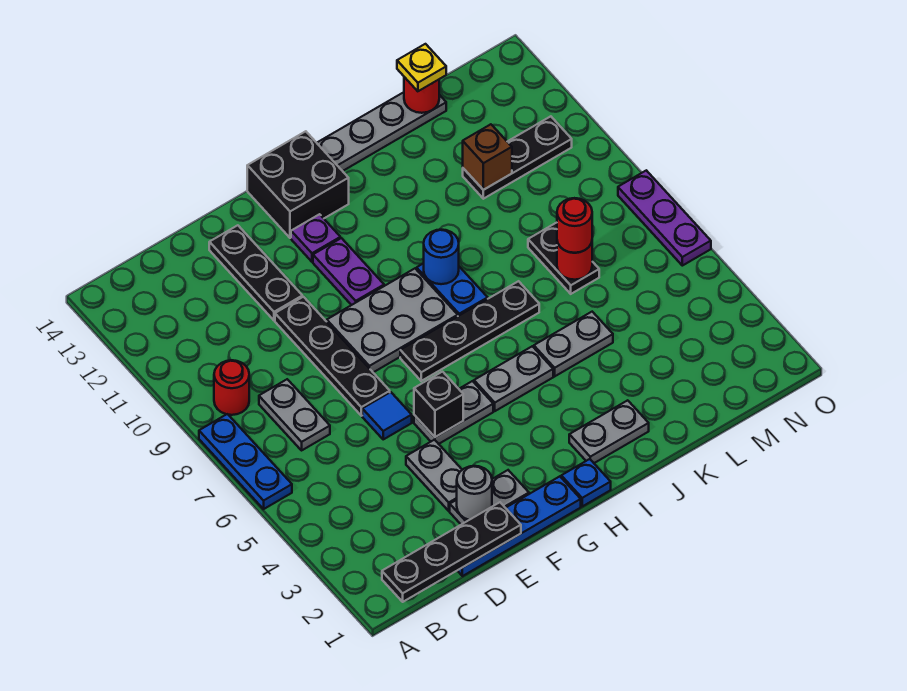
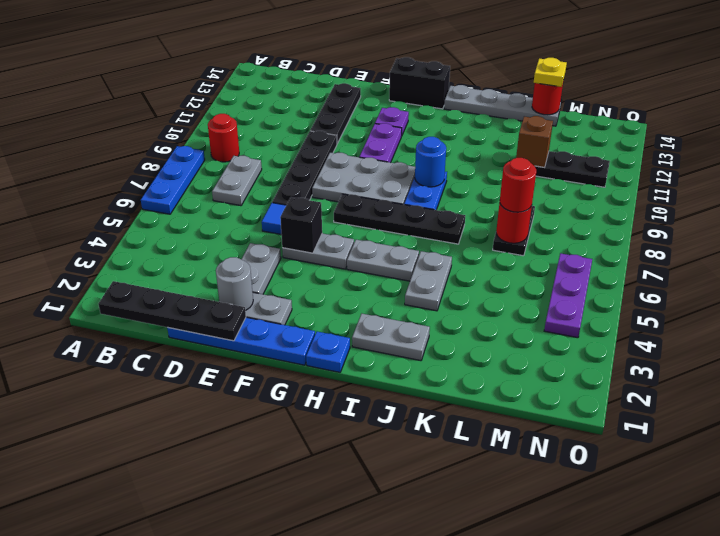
black 2x2 brick [247,131,349,238] -> black 1x2 brick [389,57,450,109]
grey 1x2 plate [534,312,613,376] -> grey 1x2 plate turned to [405,251,452,311]
purple 1x3 plate [618,170,711,266] -> purple 1x3 plate moved to [544,253,592,338]

